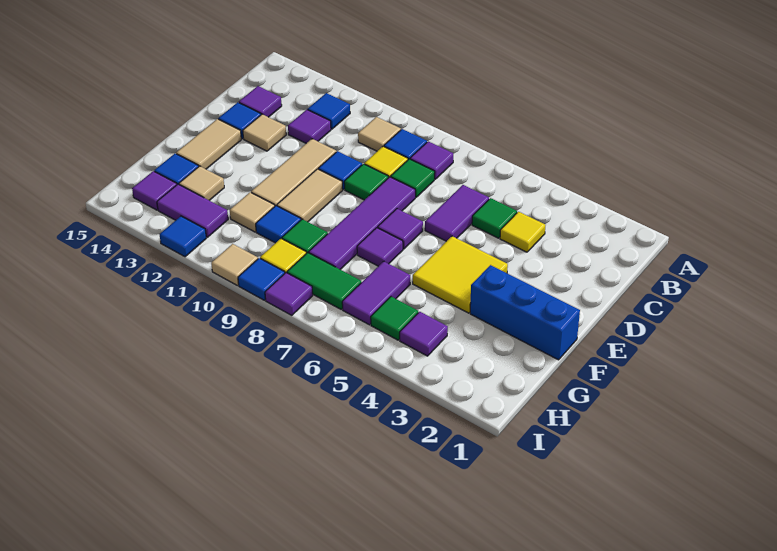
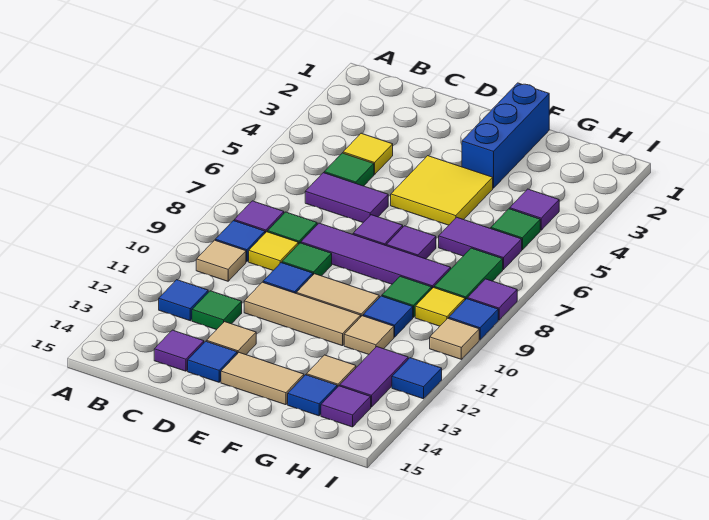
purple 1x1 tile [288,110,331,143] -> green 1x1 tile [192,291,242,330]

